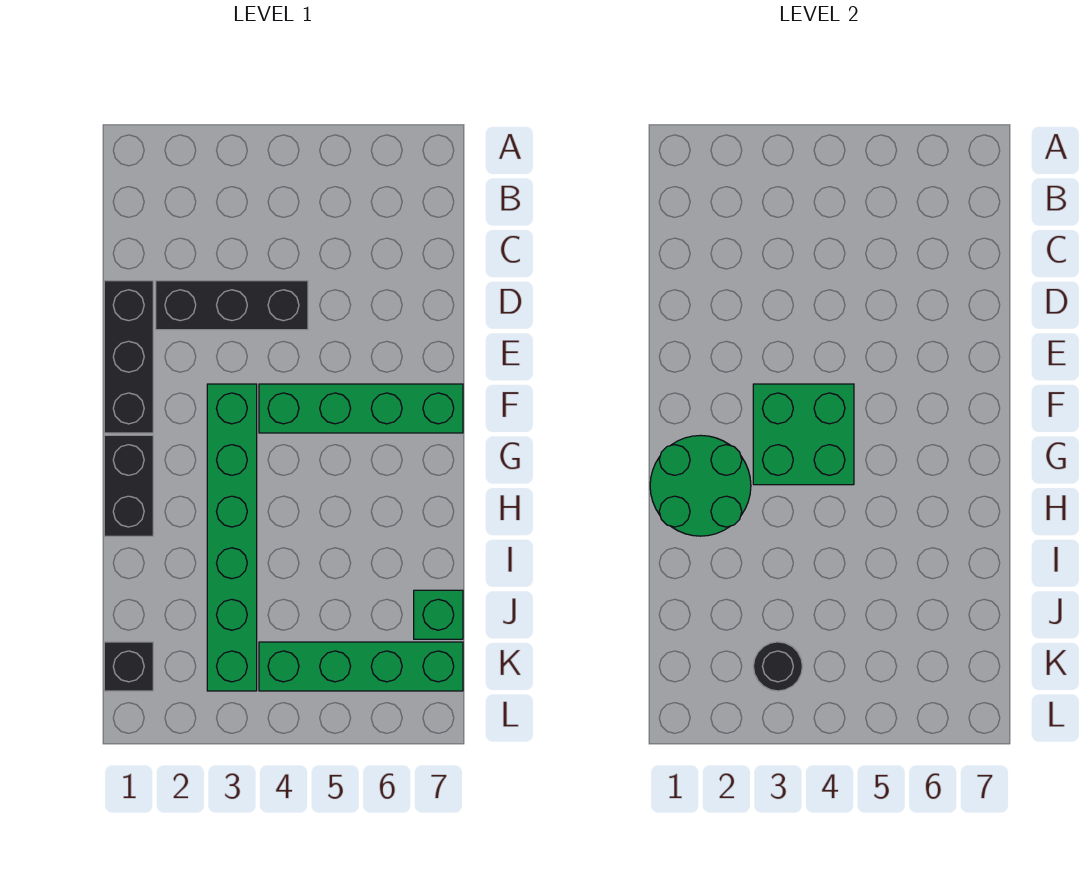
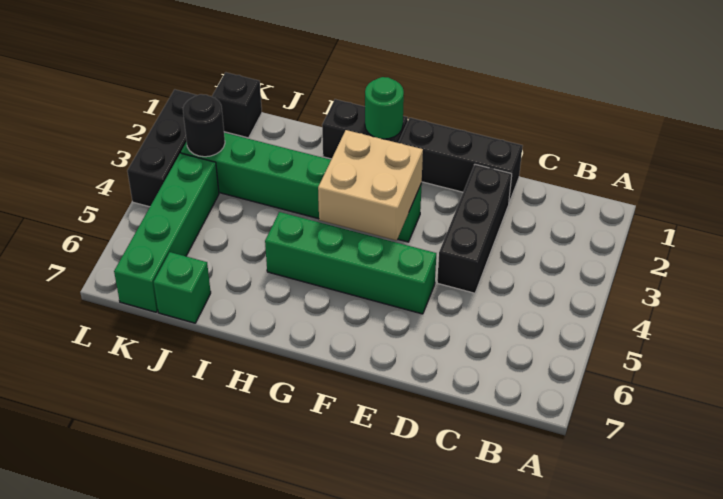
green 2x2 brick [753,384,854,485] -> tan 2x2 brick [318,130,423,241]
green 1x4 brick [259,384,463,433] -> green 1x4 brick turned to [265,212,436,314]
green 2x2 round brick [650,435,751,536] -> green 1x1 round brick [365,77,404,139]
none -> black 1x3 brick [127,90,197,207]

